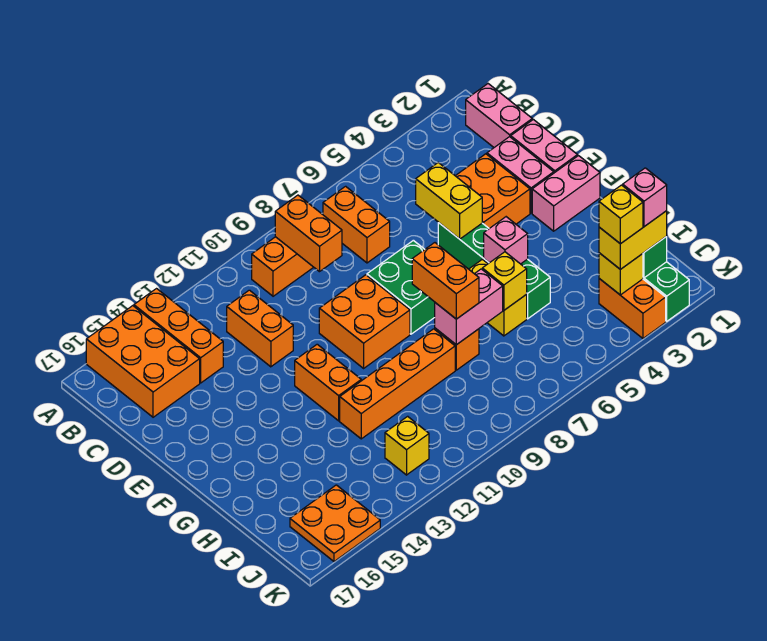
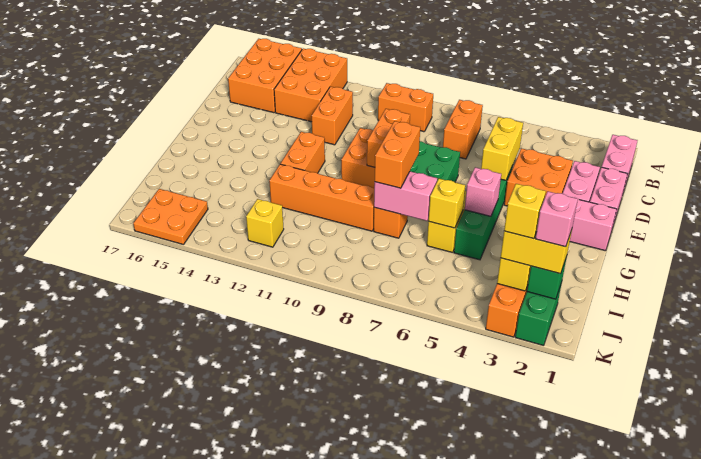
orange 1x3 brick [134,289,223,383] -> orange 2x3 brick [274,49,347,122]
orange 1x2 brick [275,195,342,272] -> orange 1x2 brick moved to [367,109,410,167]

